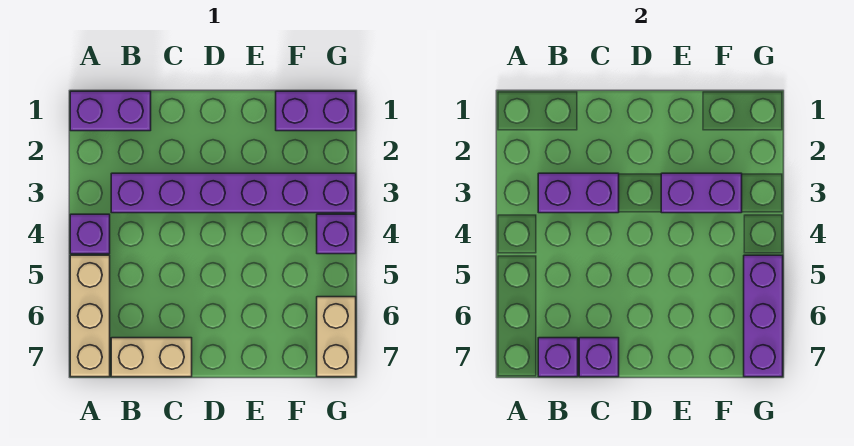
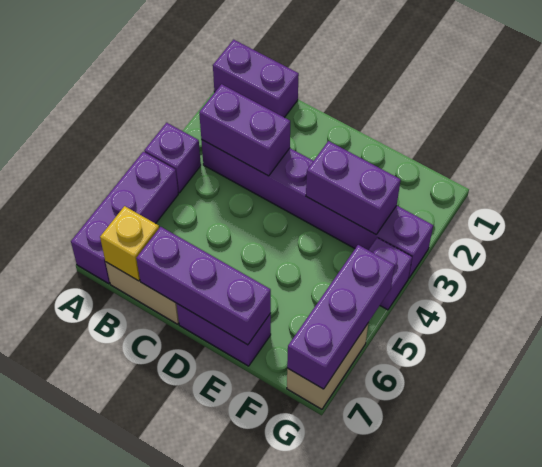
tan 1x3 brick [70,255,110,377] -> purple 1x3 brick [71,152,178,283]
purple 1x1 brick [538,338,578,377] -> yellow 1x1 brick [100,206,159,281]
purple 1x1 brick [579,338,619,377] -> purple 1x3 brick [136,227,271,345]
purple 1x2 brick [276,91,356,131] -> purple 1x2 brick moved to [176,303,271,366]

